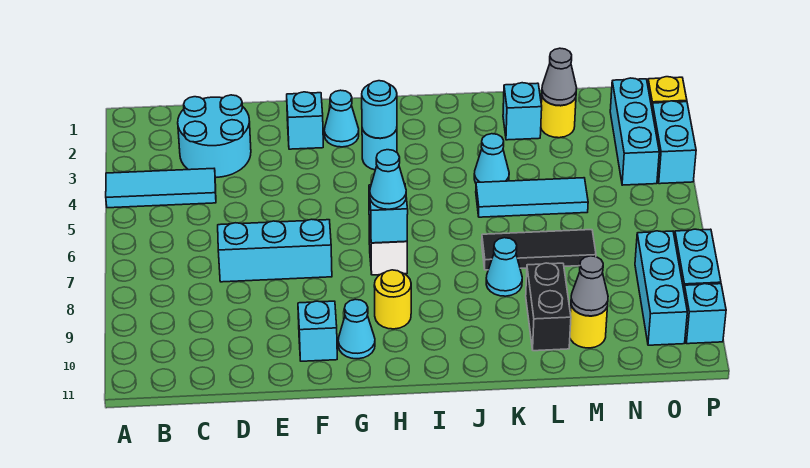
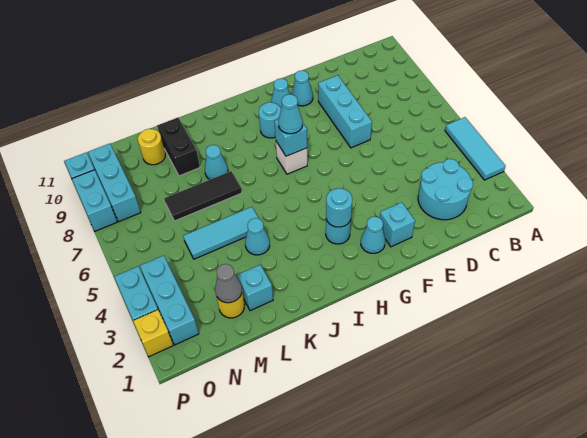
cyan 1x3 tile [106,169,216,208] -> cyan 1x3 tile turned to [445,117,505,180]
cyan 1x3 brick [218,219,332,282] -> cyan 1x3 brick turned to [318,75,372,148]
cyan 1x1 brick [298,301,337,361] -> cyan 1x1 cone [291,70,313,106]
yellow 1x1 round brick [374,270,411,329] -> cyan 1x1 round brick [259,102,281,138]
grey 1x1 cone [571,256,608,316] -> none

